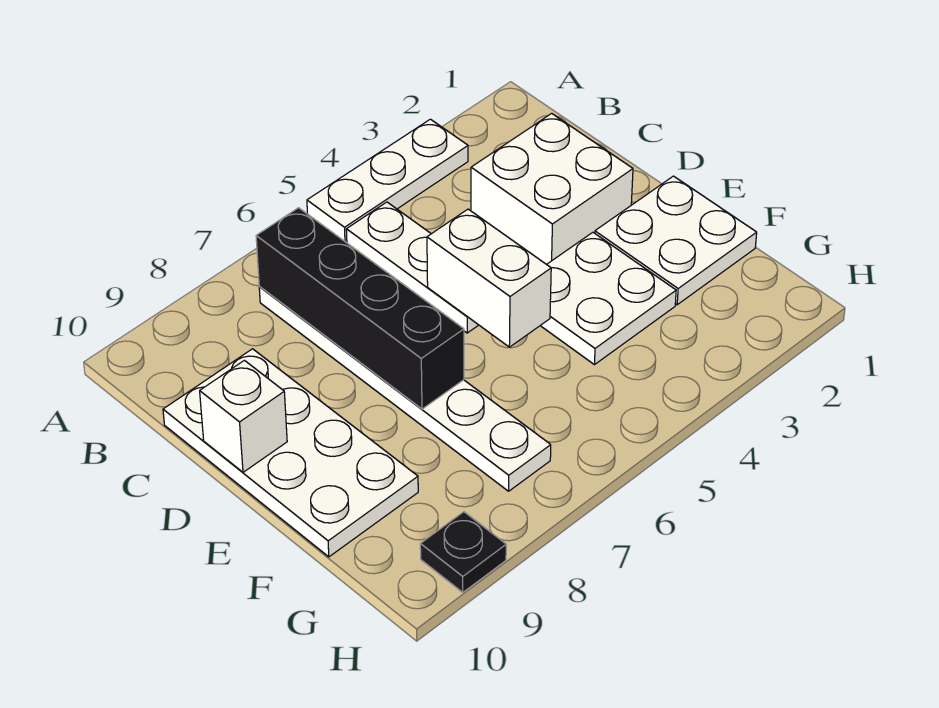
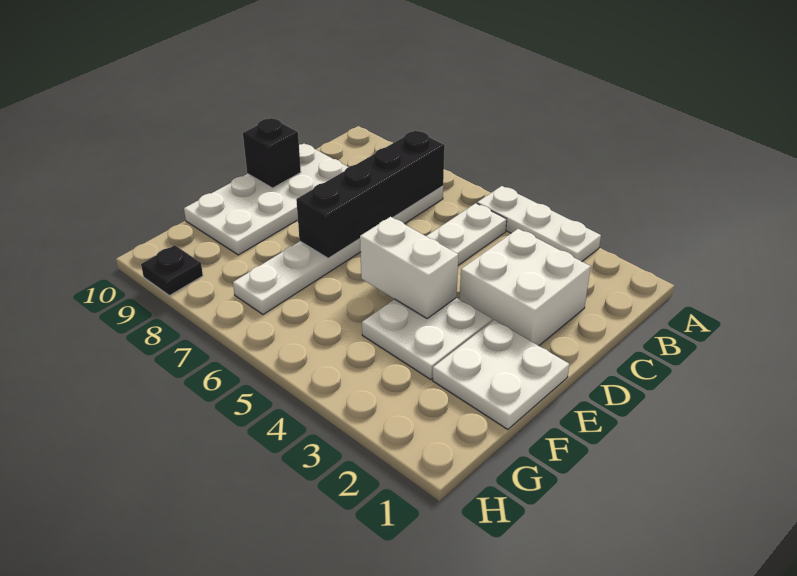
white 1x2 brick [427,209,551,347] -> white 1x2 brick turned to [360,217,458,318]
white 1x1 brick [200,360,287,472] -> black 1x1 brick [243,118,301,188]

